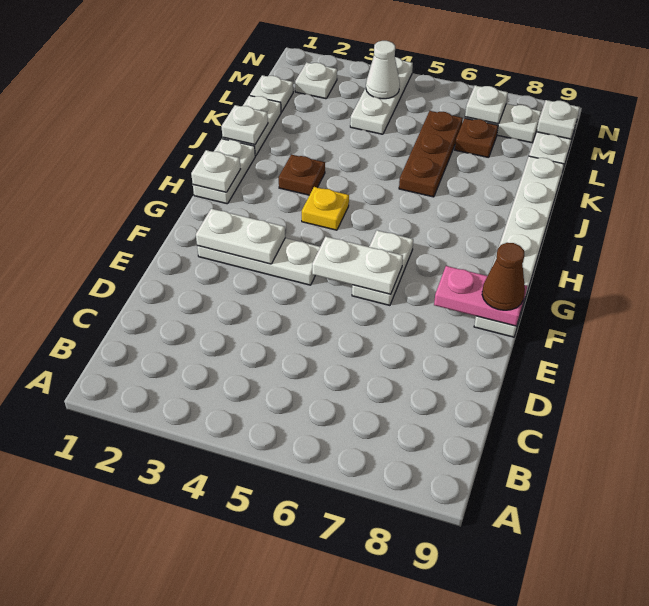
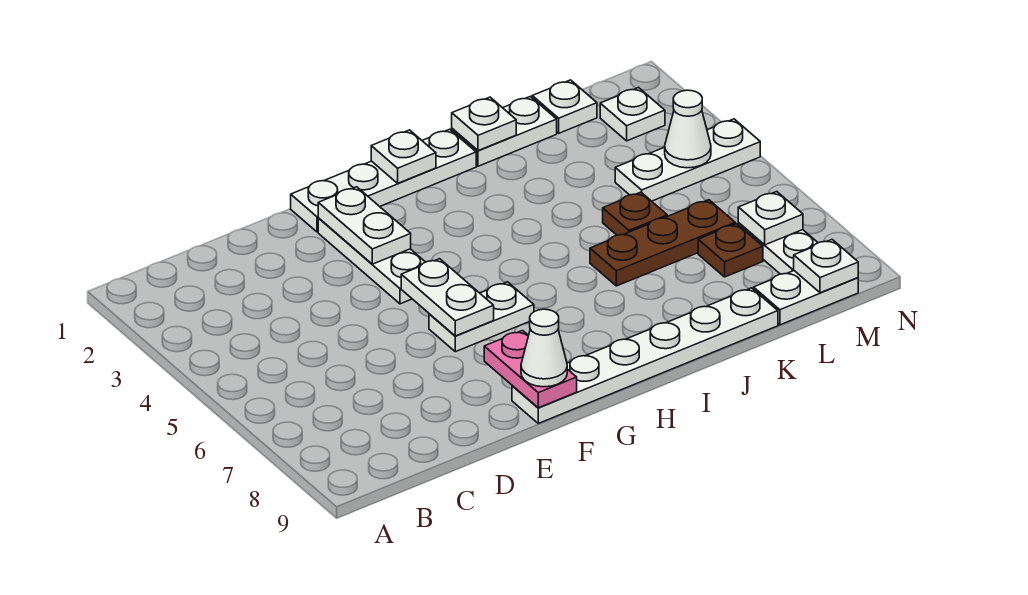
brown 1x1 cone [482,243,525,310] -> white 1x1 cone [521,309,567,387]
white 1x2 plate [193,139,255,204] -> white 1x4 plate [291,129,476,232]
yellow 1x1 plate [302,187,349,230] -> none
brown 1x1 plate [279,155,325,195] -> brown 1x1 plate moved to [603,192,667,235]

